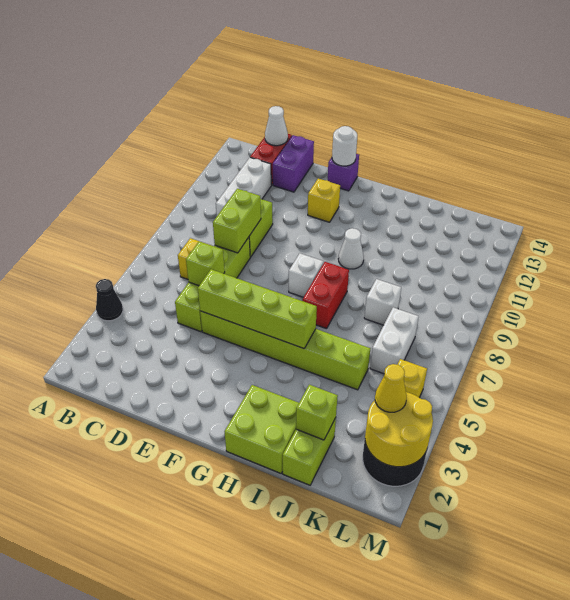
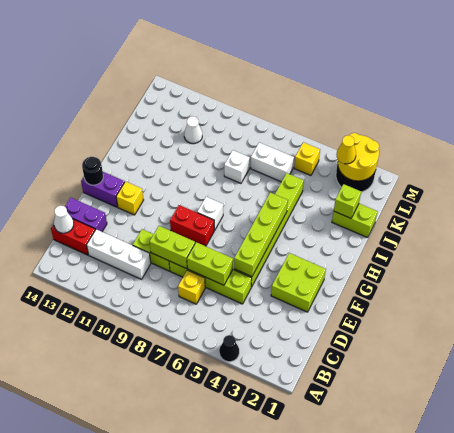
lime 1x1 brick [186,241,225,286] -> lime 1x2 brick [187,242,233,285]
purple 1x1 brick [328,154,359,191] -> purple 1x2 brick [81,172,125,207]
white 1x1 round brick [332,126,357,166] -> black 1x1 round brick [82,157,103,185]
lime 2x2 brick [225,385,299,473] -> lime 2x2 brick moved to [271,253,326,312]
red 1x2 brick [303,262,349,329] -> red 1x2 brick moved to [170,205,214,246]
white 1x1 cone [338,228,364,269] -> white 1x1 cone moved to [184,116,202,144]

